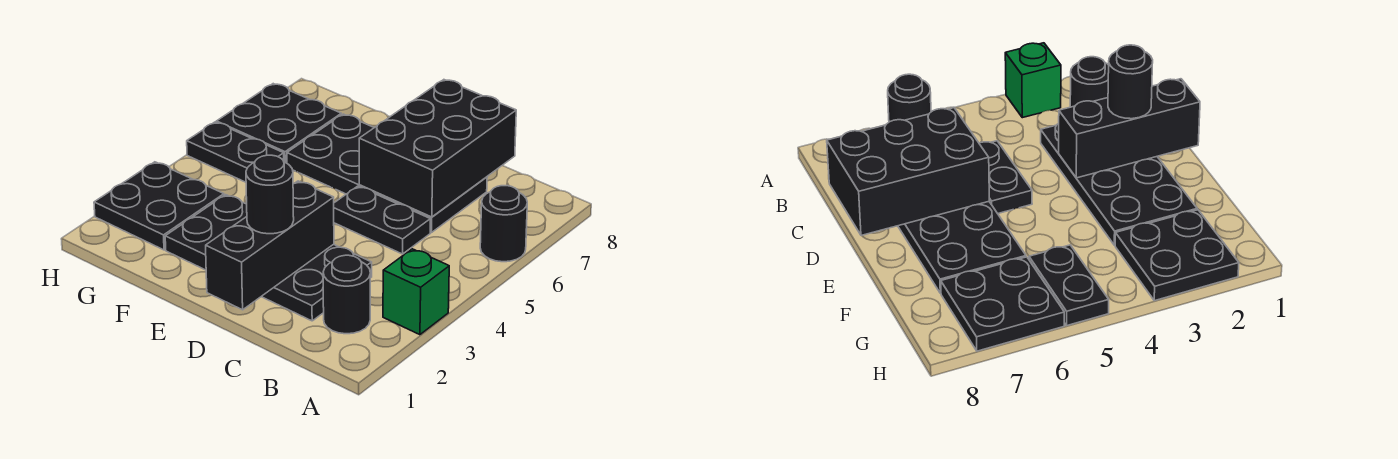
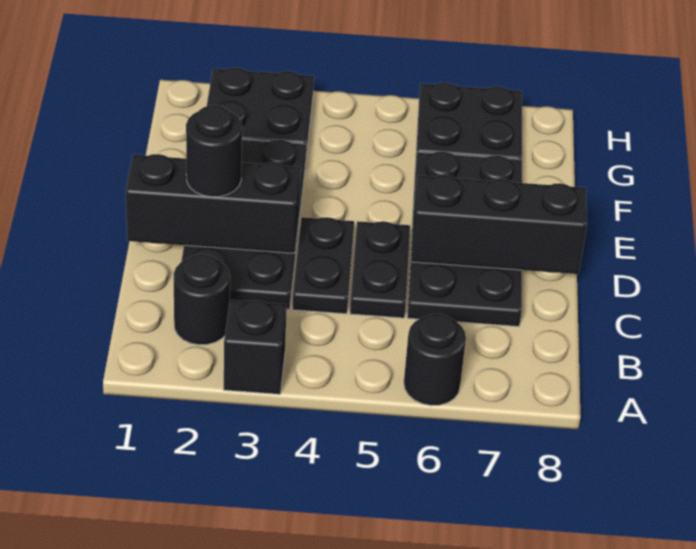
green 1x1 brick [383,249,449,335] -> black 1x1 brick [224,300,287,394]
black 2x3 brick [359,80,516,217] -> black 1x3 brick [411,175,587,274]
black 1x2 plate [187,122,284,182] -> black 1x2 plate moved to [292,217,354,314]

